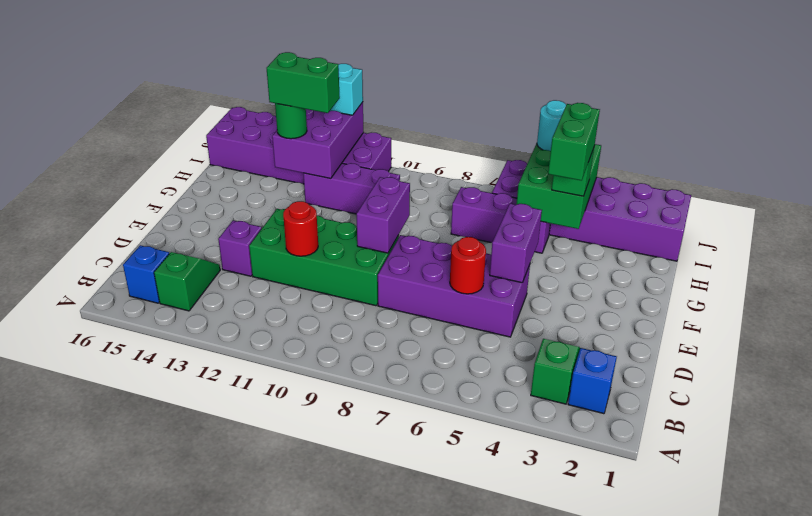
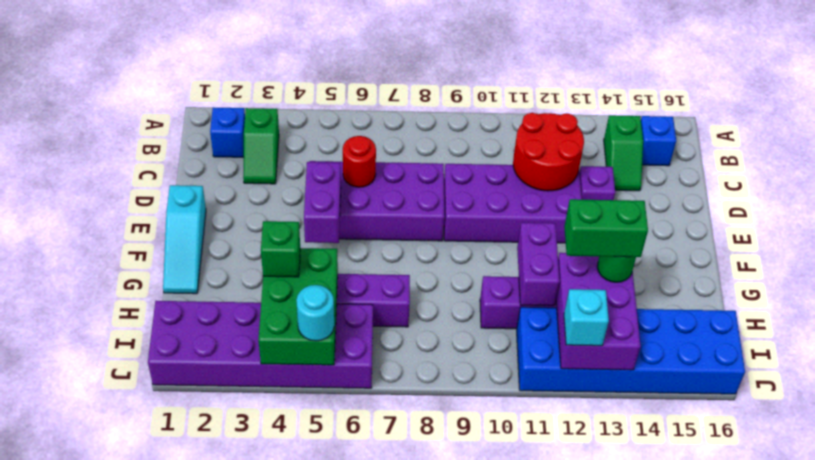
green 2x4 brick [249,209,399,306] -> purple 2x4 brick [444,164,582,243]
red 1x1 round brick [283,201,318,256] -> red 2x2 round brick [513,113,584,191]
none -> cyan 1x3 slope [163,185,206,294]
purple 1x2 brick [356,177,410,253] -> purple 1x2 brick moved to [517,223,560,306]
green 1x2 brick [548,103,600,181] -> none
purple 2x6 brick [206,107,391,184] -> blue 2x6 brick [517,307,745,394]

